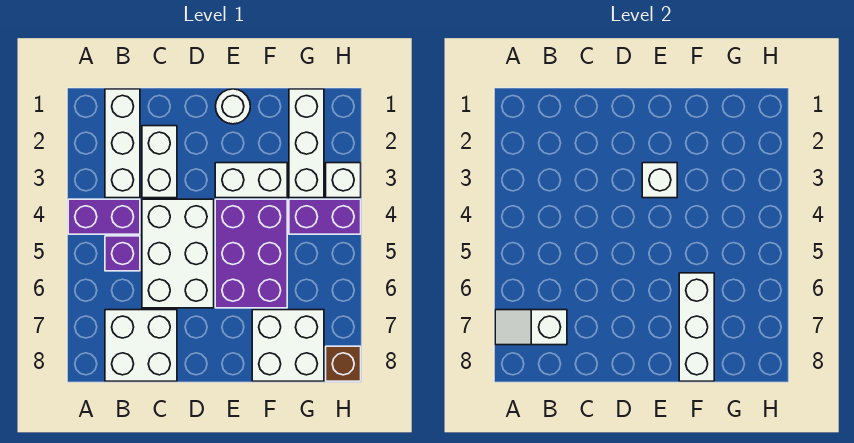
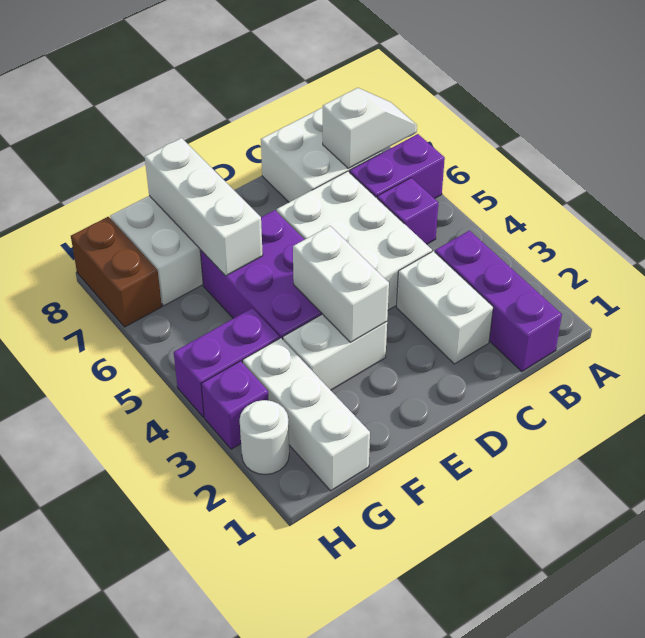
purple 1x2 brick [68,199,140,234] -> purple 1x2 brick moved to [350,134,445,199]
white 1x3 brick [105,89,140,198] -> purple 1x3 brick [435,231,562,372]
white 1x1 round brick [216,89,250,124] -> white 1x1 round brick moved to [240,400,289,475]
white 1x1 brick [642,163,677,198] -> white 1x2 brick [293,226,389,342]
white 1x1 brick [326,163,361,198] -> purple 1x1 brick [201,361,269,449]
brown 1x1 brick [326,346,361,381] -> brown 1x2 brick [71,217,162,327]

